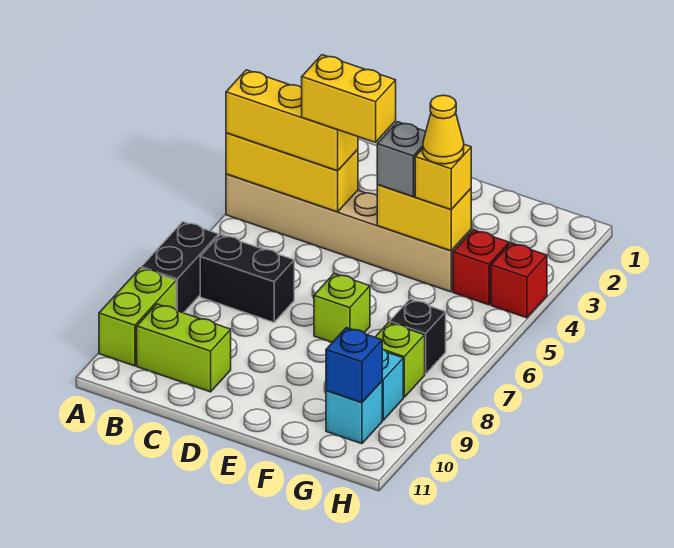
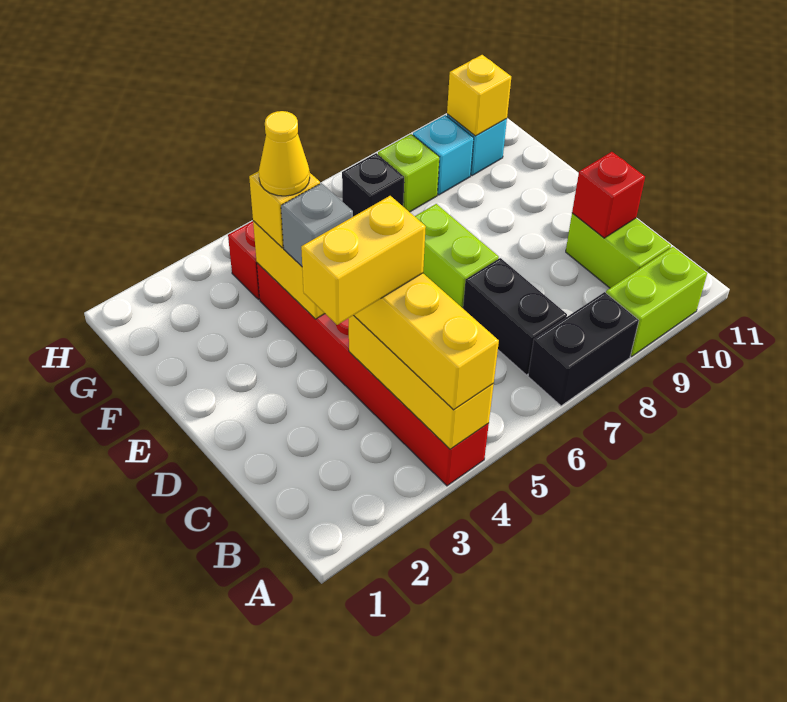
tan 1x6 brick [226,174,471,292] -> red 1x6 brick [257,263,489,486]
yellow 1x2 brick [302,55,396,142] -> yellow 1x2 brick turned to [301,196,426,325]
lime 1x1 brick [314,274,370,342] -> lime 1x2 brick [415,204,499,308]
blue 1x1 brick [326,328,382,402] -> yellow 1x1 brick [447,55,511,136]
red 1x1 brick [491,243,547,318] -> red 1x1 brick moved to [572,152,645,238]

